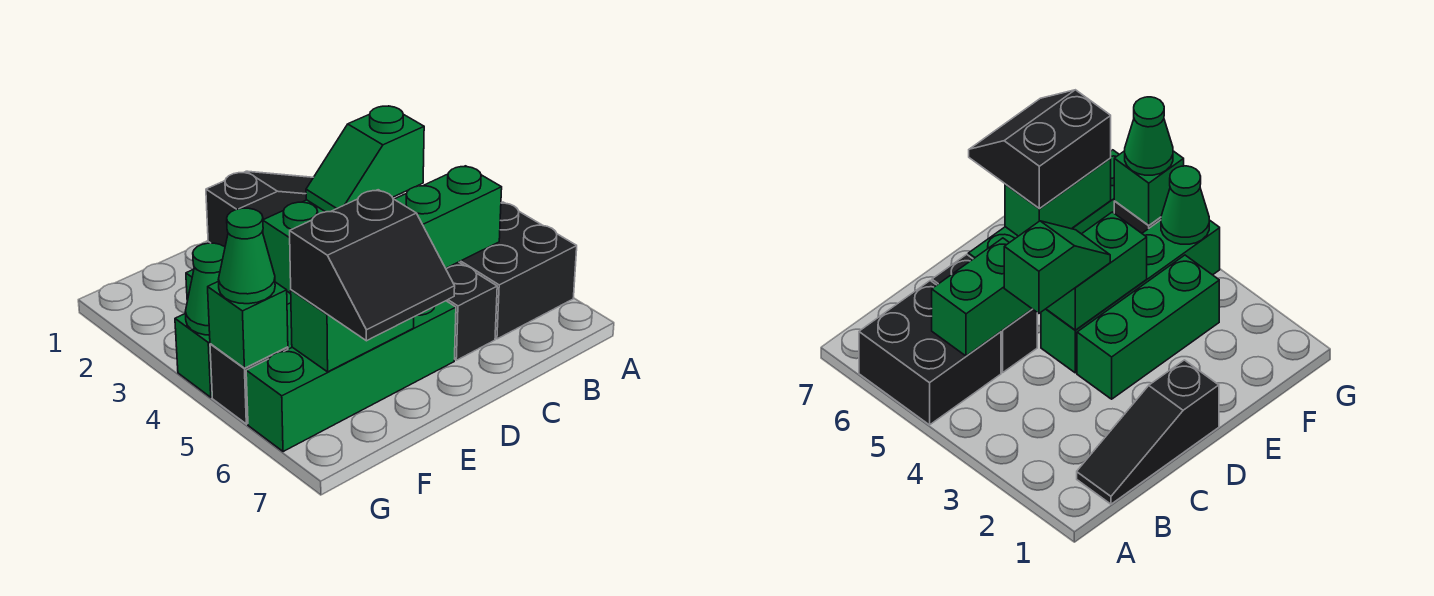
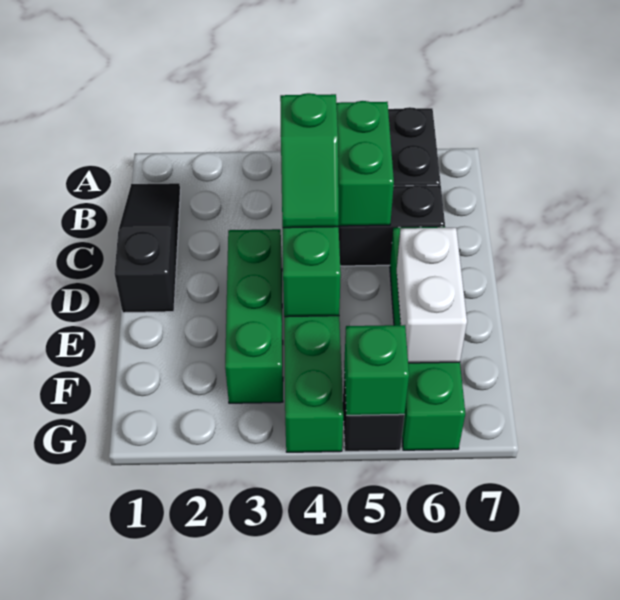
green 1x2 brick [291,290,414,372] -> white 1x2 brick [397,228,467,363]
black 2x2 slope [290,190,455,341] -> none
green 1x1 cone [185,243,225,335] -> none
green 1x1 cone [218,208,275,304] -> none

